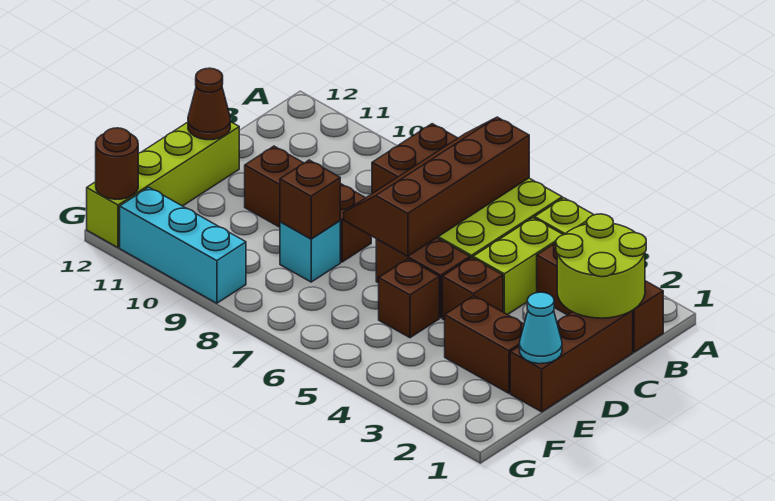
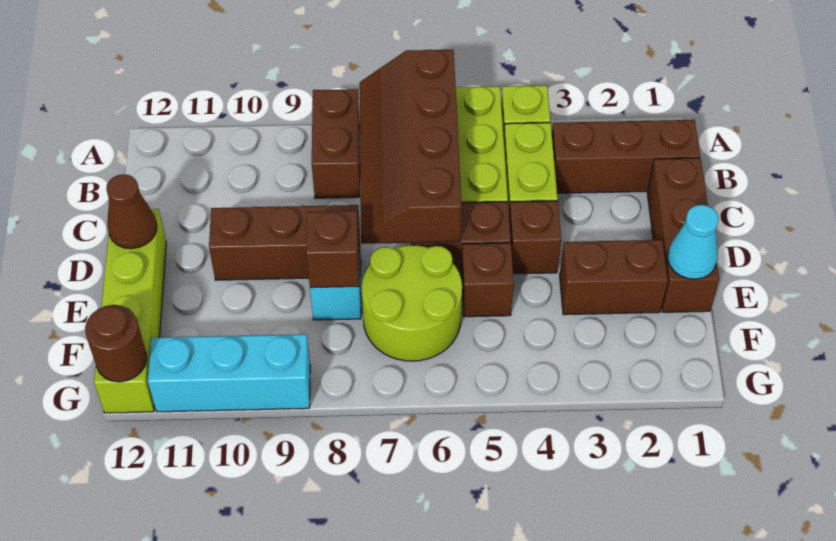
lime 2x2 round brick [556,214,646,318] -> lime 2x2 round brick moved to [362,245,462,361]

